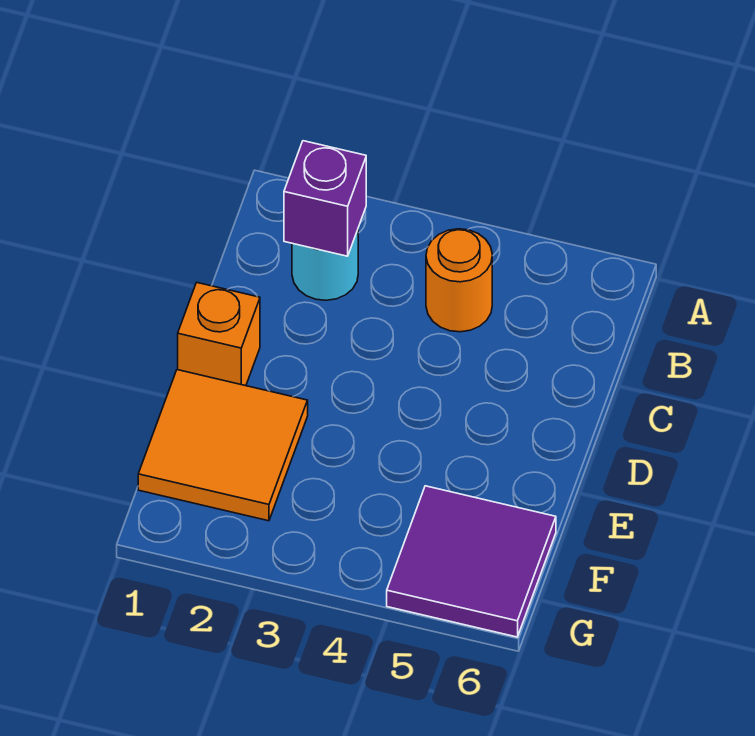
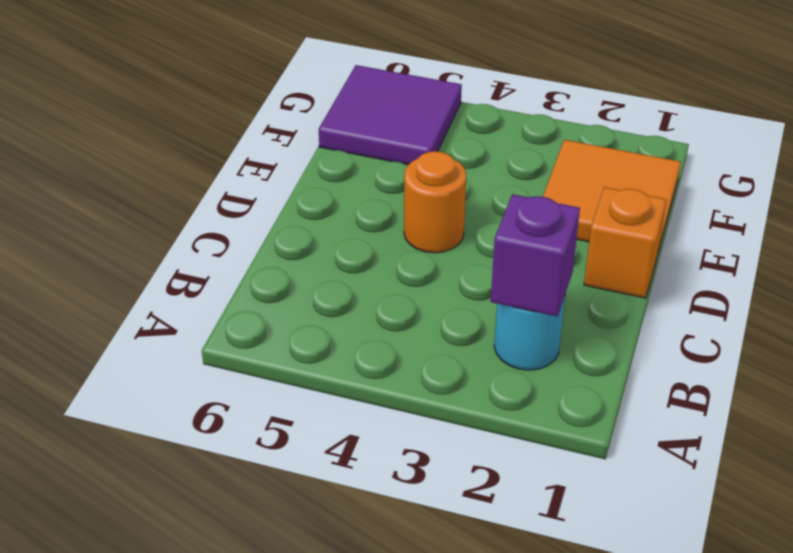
orange 1x1 round brick [426,229,492,332] -> orange 1x1 round brick moved to [404,151,466,253]

